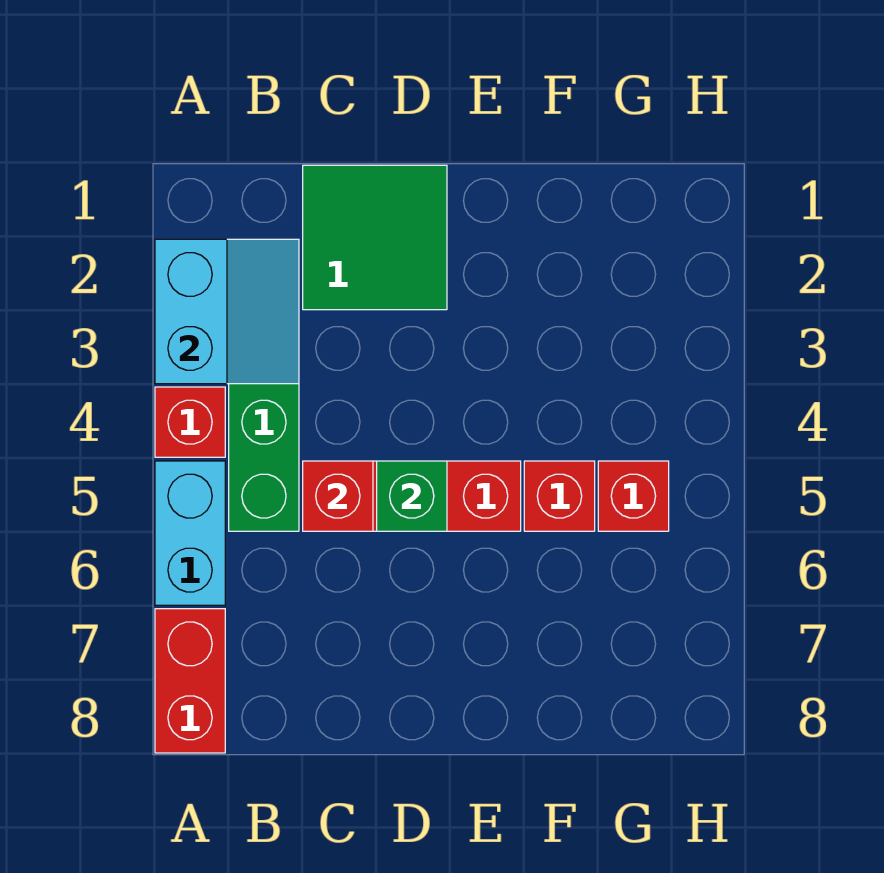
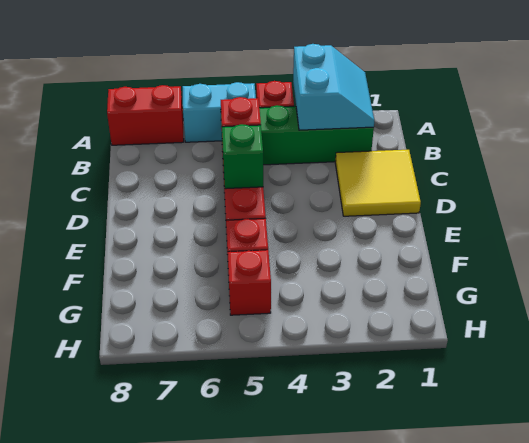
cyan 2x2 slope [155,239,299,384] -> cyan 2x2 slope turned to [293,44,374,130]
green 2x2 tile [303,165,447,310] -> yellow 2x2 tile [335,150,421,216]

